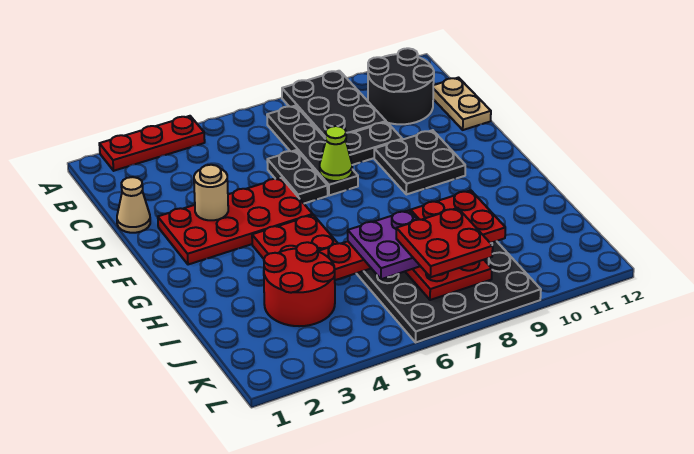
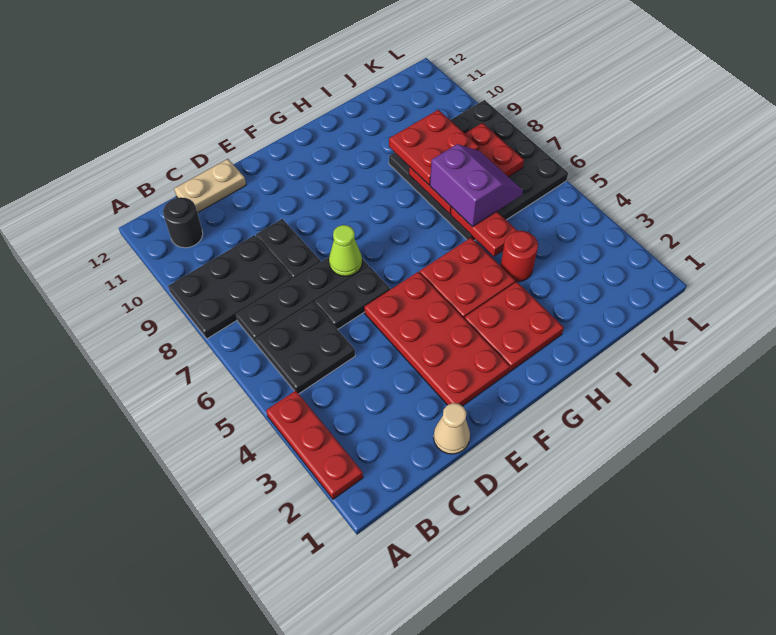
black 2x2 round brick [368,48,434,124] -> black 1x1 round brick [163,197,203,248]
tan 1x1 round brick [194,165,228,220] -> none
black 2x2 plate [374,130,465,194] -> black 2x2 plate moved to [256,302,355,394]
red 2x2 round brick [264,242,335,326] -> red 1x1 round brick [501,231,538,282]
purple 2x2 plate [348,210,420,279] -> purple 2x2 slope [430,144,523,227]
red 2x2 plate [396,208,493,277] -> red 2x2 plate moved to [464,282,564,372]

